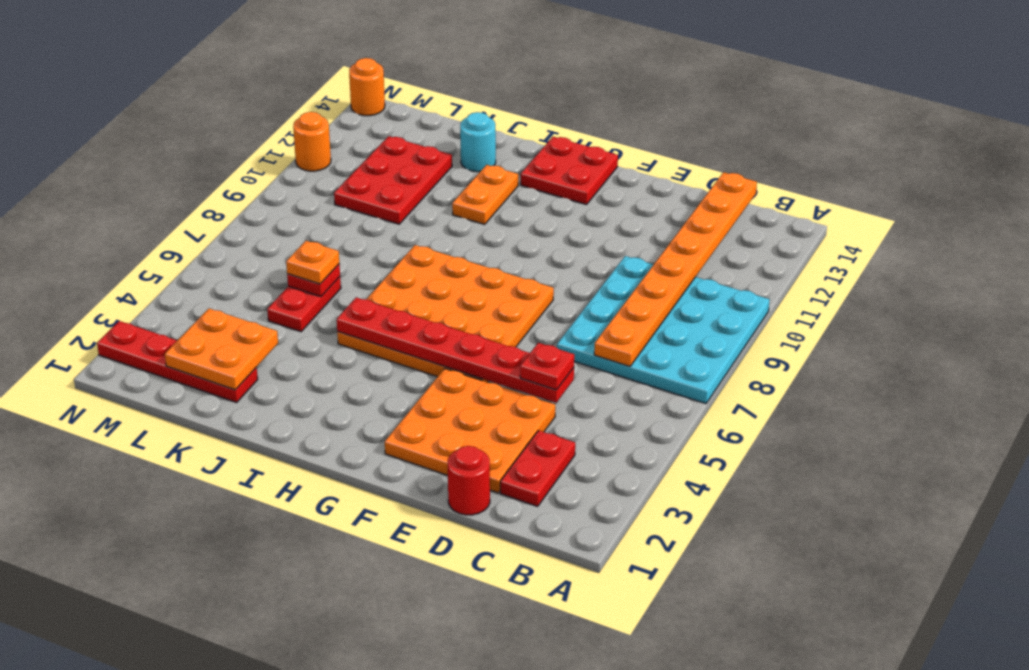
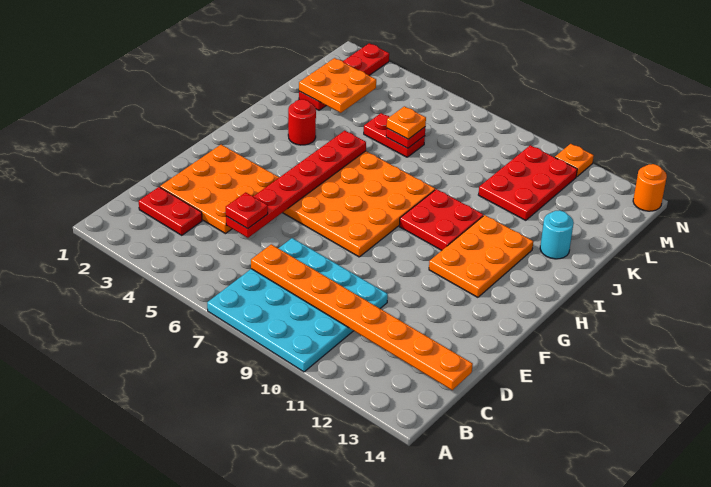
red 1x1 round brick [448,446,490,515] -> red 1x1 round brick moved to [288,99,316,145]
red 2x2 plate [521,137,618,205] -> red 2x2 plate moved to [399,189,483,251]
orange 1x2 plate [452,165,518,224] -> orange 2x3 plate [429,215,533,297]
red 2x3 plate [334,136,452,224] -> red 2x3 plate turned to [478,145,577,220]
orange 1x1 round brick [293,112,331,171] -> orange 1x1 plate [555,144,594,177]

